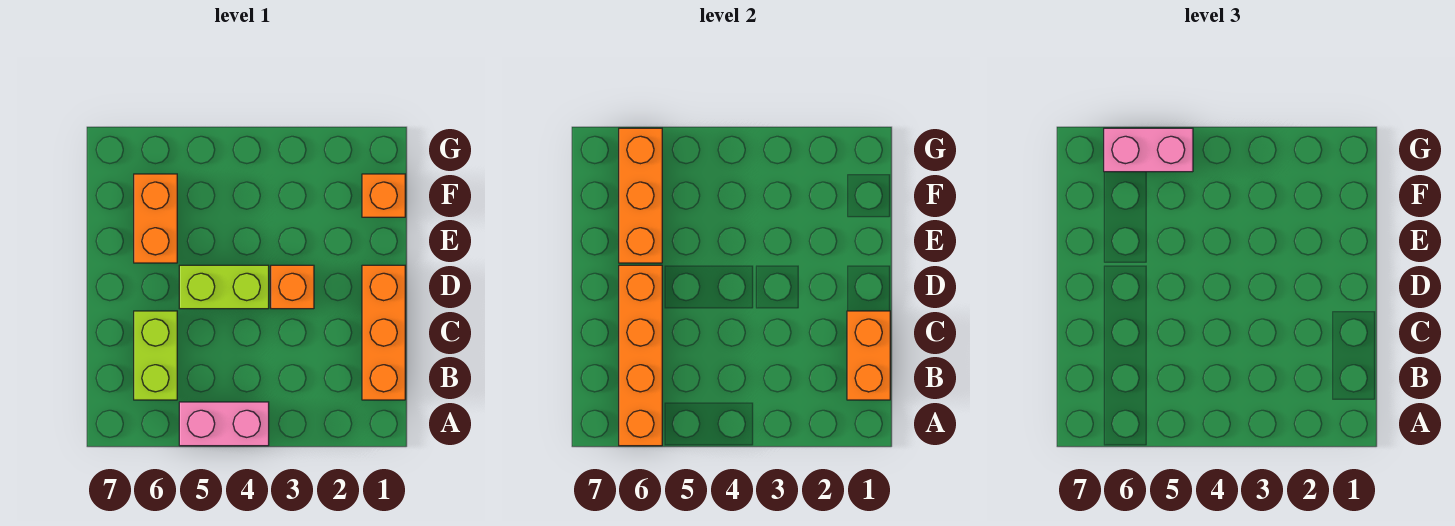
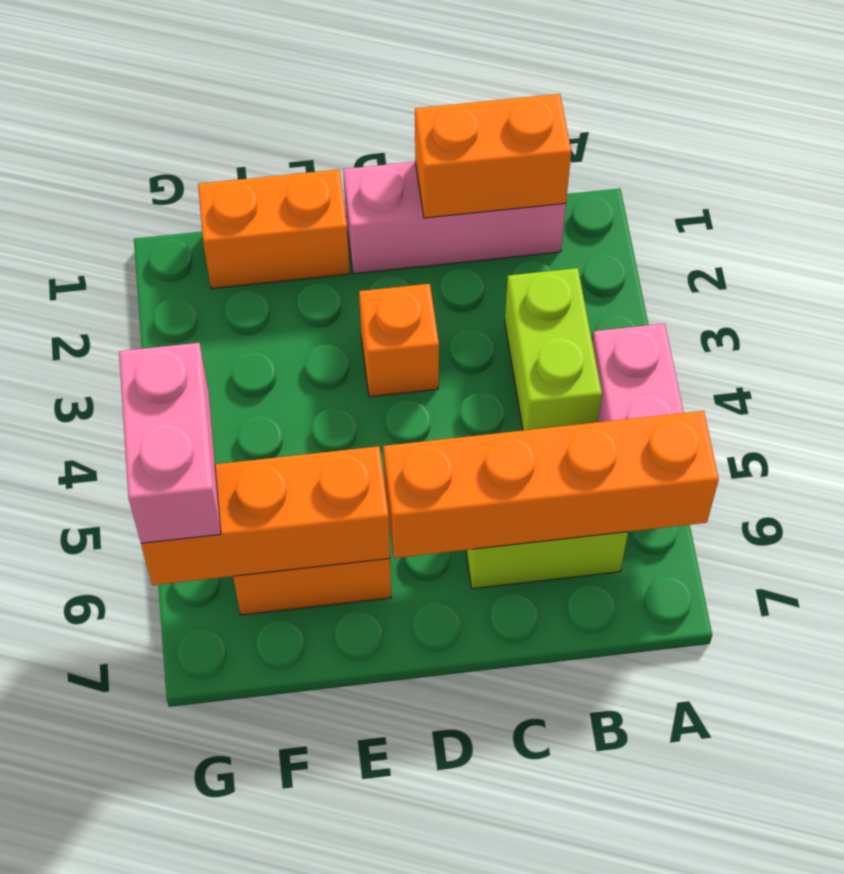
orange 1x3 brick [362,265,405,400] -> pink 1x3 brick [343,162,566,274]
lime 1x2 brick [179,265,269,309] -> lime 1x2 brick moved to [505,268,602,430]
orange 1x1 brick [362,174,405,217] -> orange 1x2 brick [198,169,350,289]

